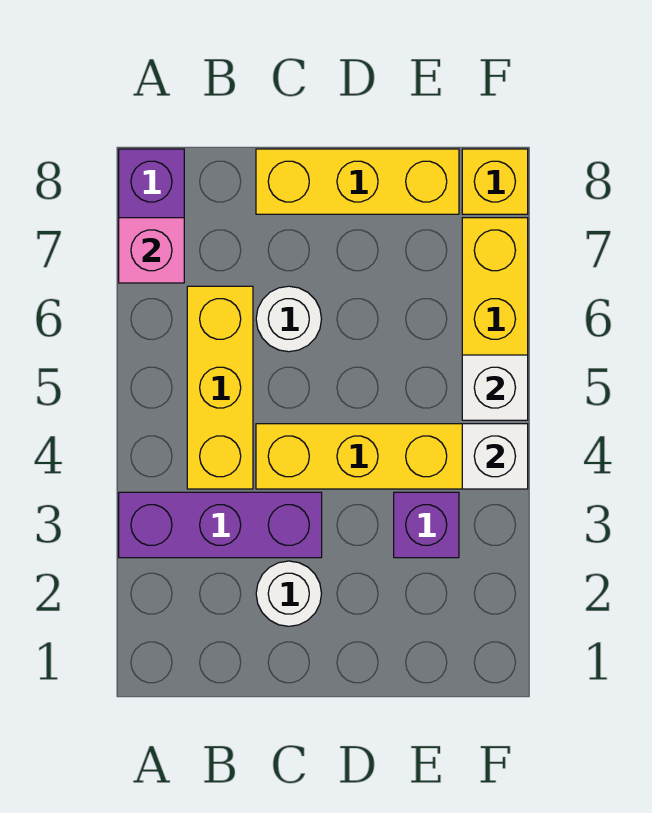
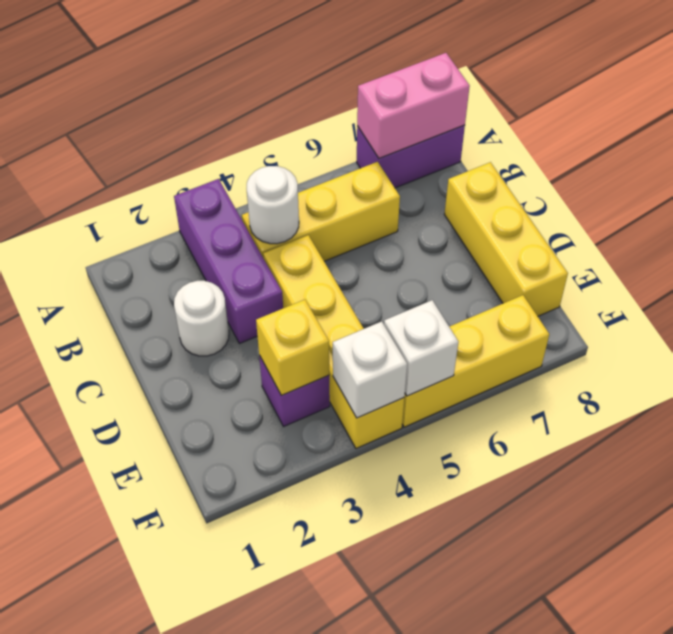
pink 1x1 brick [119,218,184,283] -> pink 1x2 brick [357,53,470,158]
white 1x1 round brick [256,286,321,352] -> white 1x1 round brick moved to [247,166,299,244]
yellow 1x1 brick [462,149,528,214] -> yellow 1x1 brick moved to [256,300,329,395]

